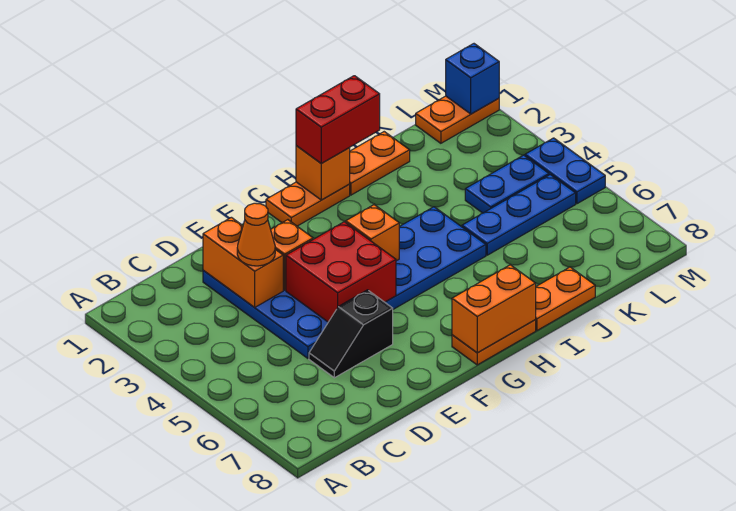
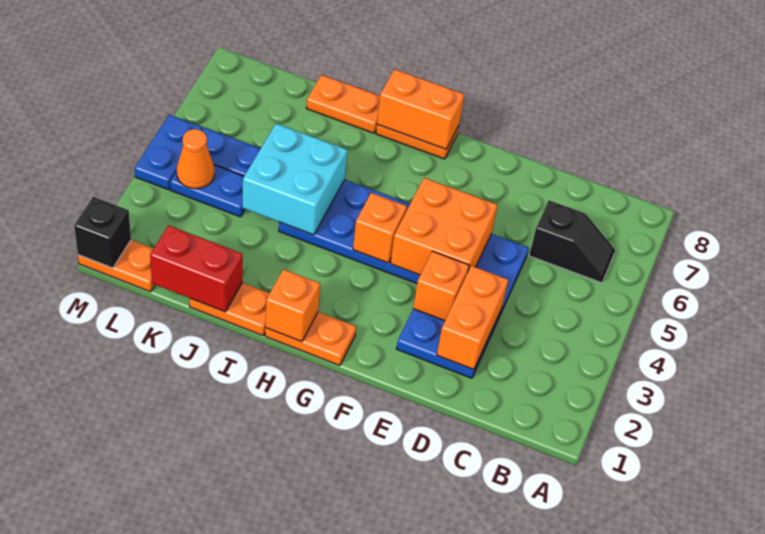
orange 1x1 cone [237,203,275,266] -> orange 1x1 cone moved to [177,129,214,189]
black 1x2 slope [309,290,393,378] -> black 1x2 slope moved to [529,200,615,283]
red 2x2 brick [286,222,396,322] -> orange 2x2 brick [390,178,497,275]
red 1x2 brick [296,76,380,163] -> red 1x2 brick moved to [150,225,243,312]
none -> cyan 2x2 brick [243,124,347,235]
blue 1x1 brick [446,44,499,114] -> black 1x1 brick [74,197,131,268]

